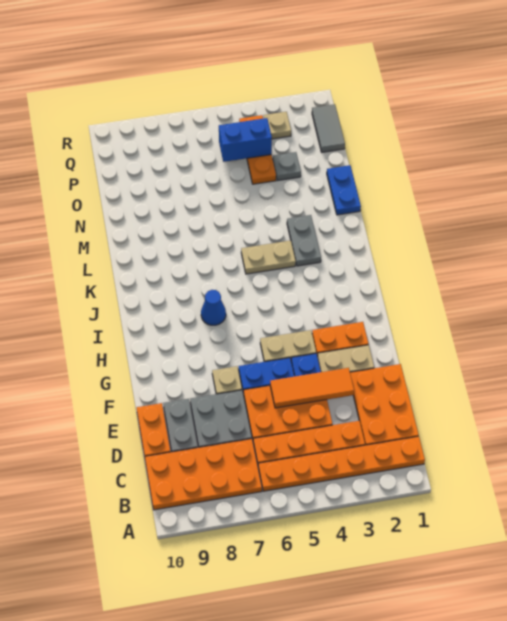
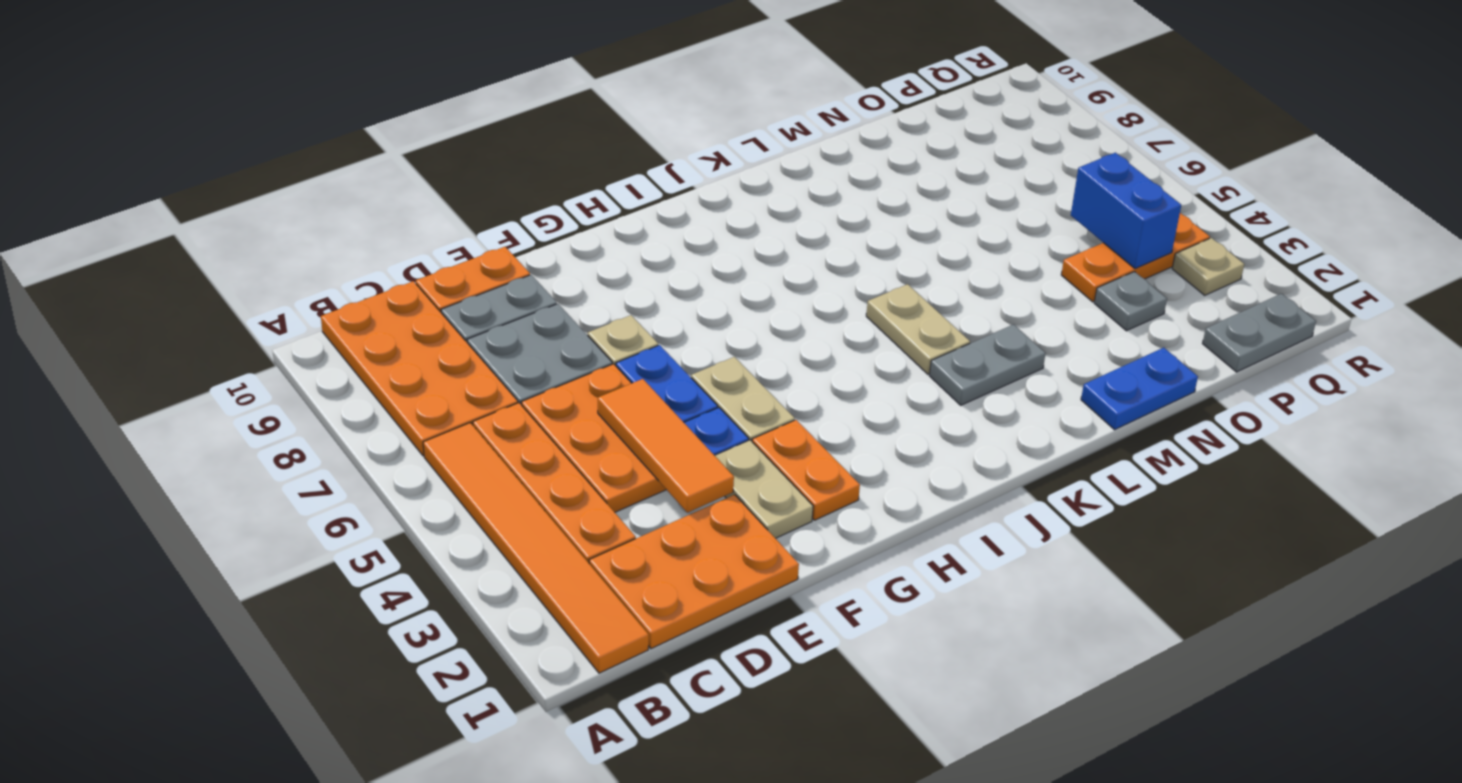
orange 1x6 plate [258,436,425,491] -> orange 1x6 tile [423,423,649,673]
blue 1x1 cone [201,290,226,325] -> none
grey 1x2 tile [312,104,345,152] -> grey 1x2 plate [1203,294,1316,372]

